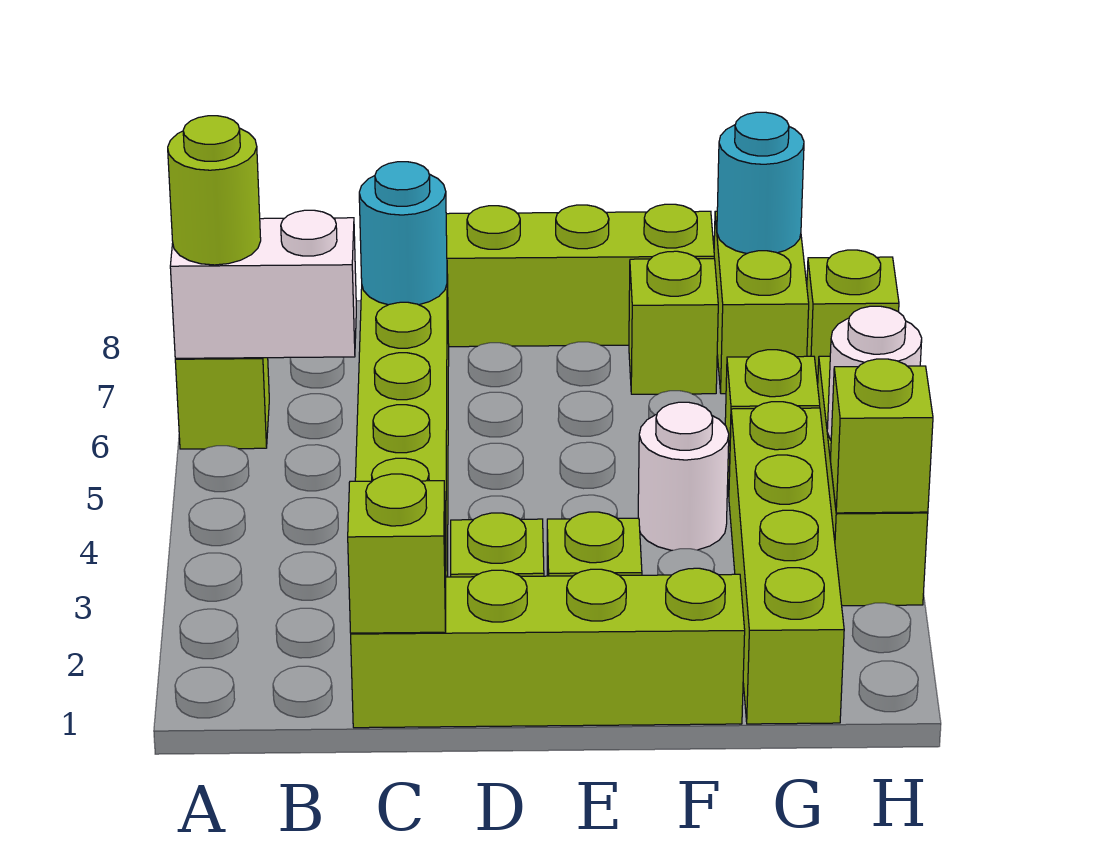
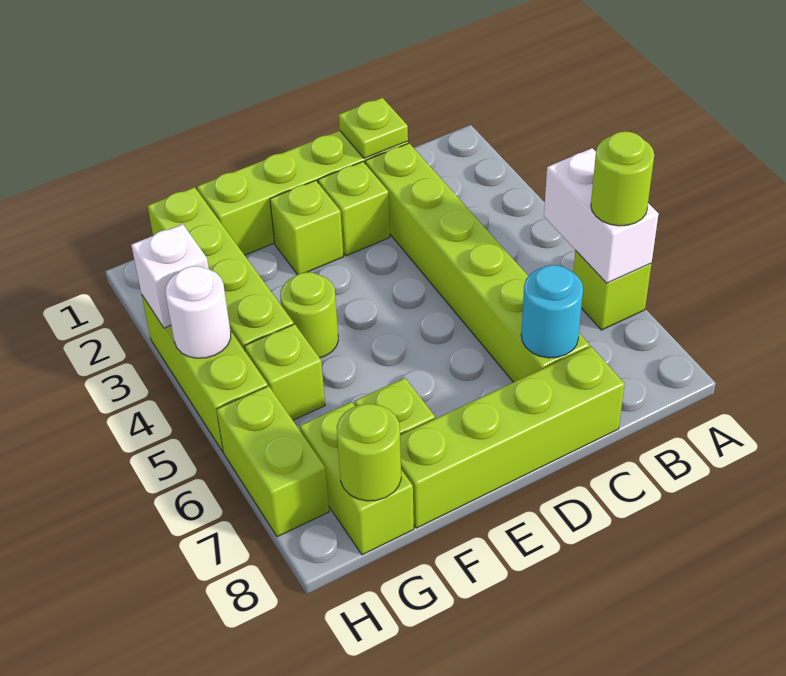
white 1x2 brick [170,210,356,358] -> white 1x2 brick turned to [544,148,658,283]
lime 1x1 brick [348,474,446,633] -> lime 1x1 plate [339,98,408,158]
white 1x1 round brick [638,402,729,550] -> lime 1x1 round brick [280,272,338,358]
cyan 1x1 round brick [717,112,804,254] -> lime 1x1 round brick [337,404,401,501]
lime 1x1 brick [830,359,933,513] -> white 1x1 brick [131,224,209,328]
lime 1x1 brick [807,250,899,384] -> lime 1x2 brick [217,386,329,537]

